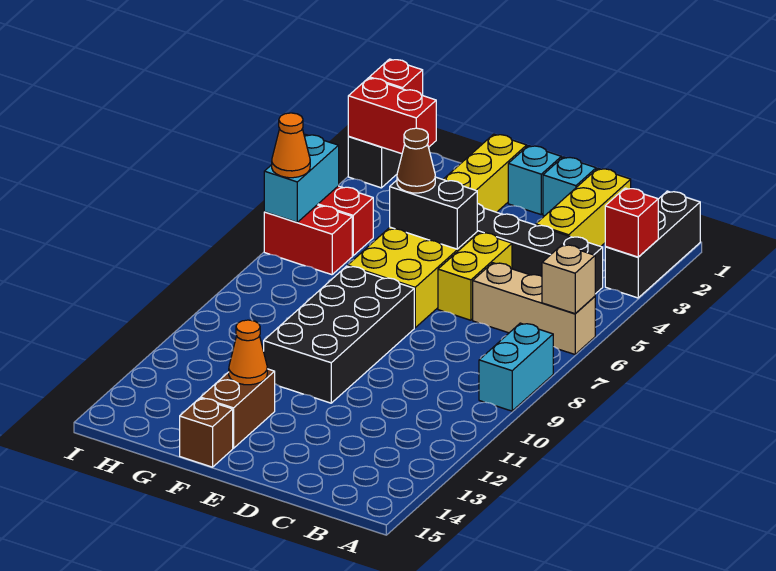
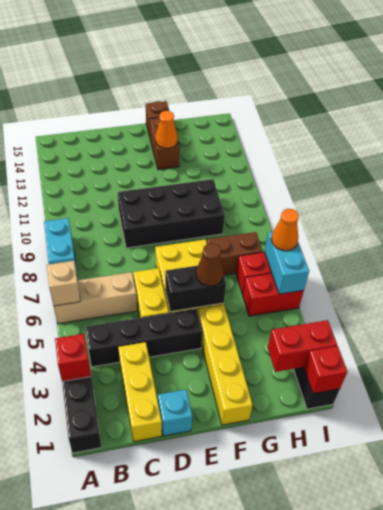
cyan 1x1 brick [508,146,561,214] -> none
black 2x4 brick [264,266,414,403] -> black 2x4 brick turned to [117,179,225,248]
none -> brown 1x2 brick [207,232,263,275]

